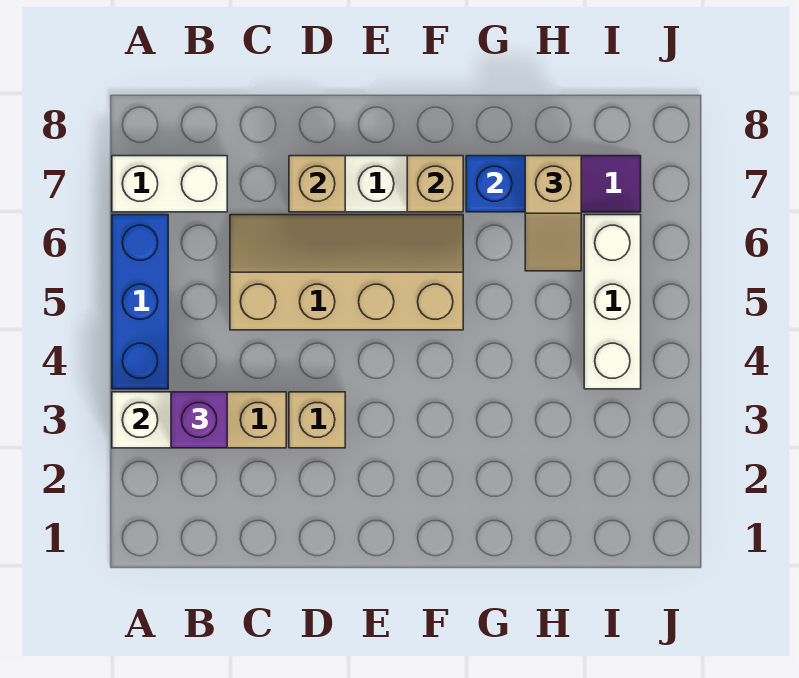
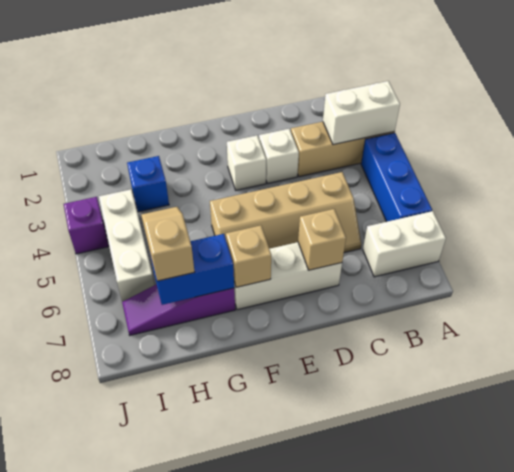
purple 1x1 brick [171,392,227,448] -> purple 1x1 brick moved to [64,197,109,254]
tan 1x1 brick [289,392,345,448] -> white 1x1 brick [259,129,299,183]
none -> white 1x1 brick [227,135,266,190]
none -> blue 1x1 brick [127,156,169,212]

